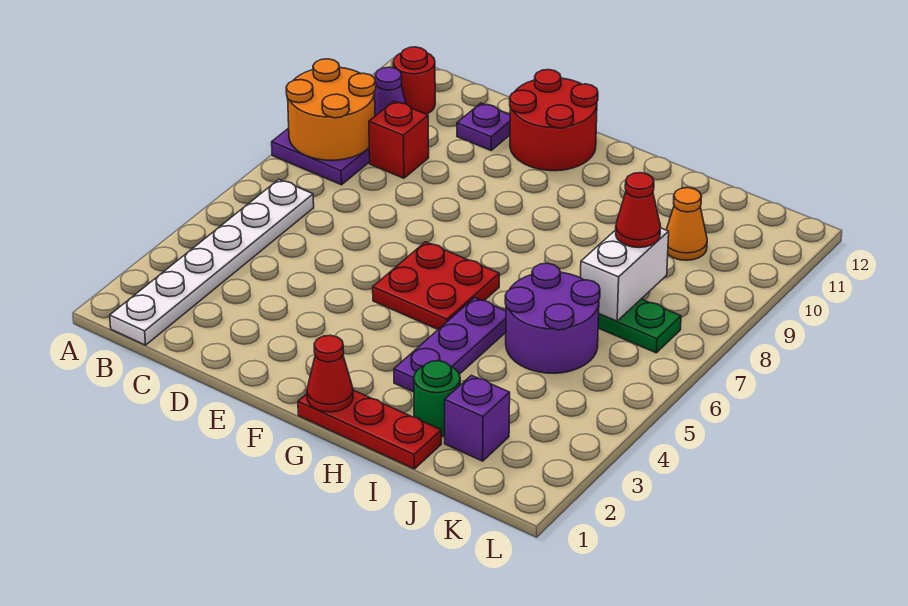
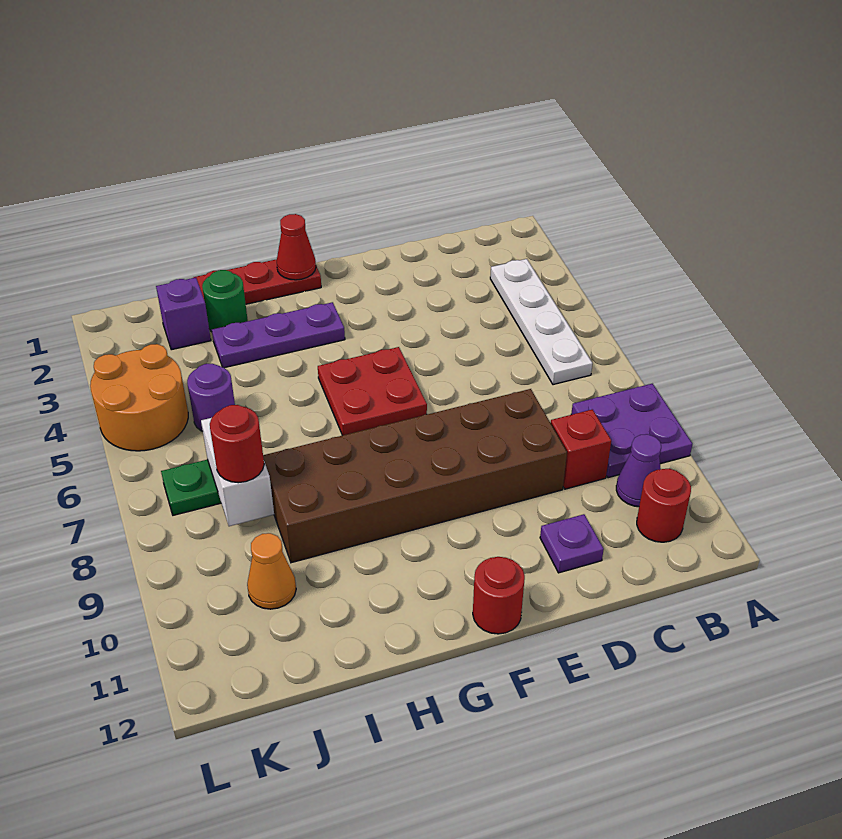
orange 2x2 round brick [286,59,376,160] -> orange 2x2 round brick moved to [90,344,188,451]
white 1x6 plate [110,179,314,345] -> white 1x4 plate [490,259,593,385]
none -> brown 2x6 brick [263,389,567,563]
red 2x2 round brick [510,70,598,171] -> red 1x1 round brick [473,557,525,634]
purple 1x3 plate [394,298,506,392] -> purple 1x3 plate turned to [212,302,345,368]
purple 2x2 round brick [505,263,600,373] -> purple 1x1 round brick [187,364,235,431]
red 1x1 cone [616,173,660,248] -> red 1x1 round brick [210,405,264,483]

